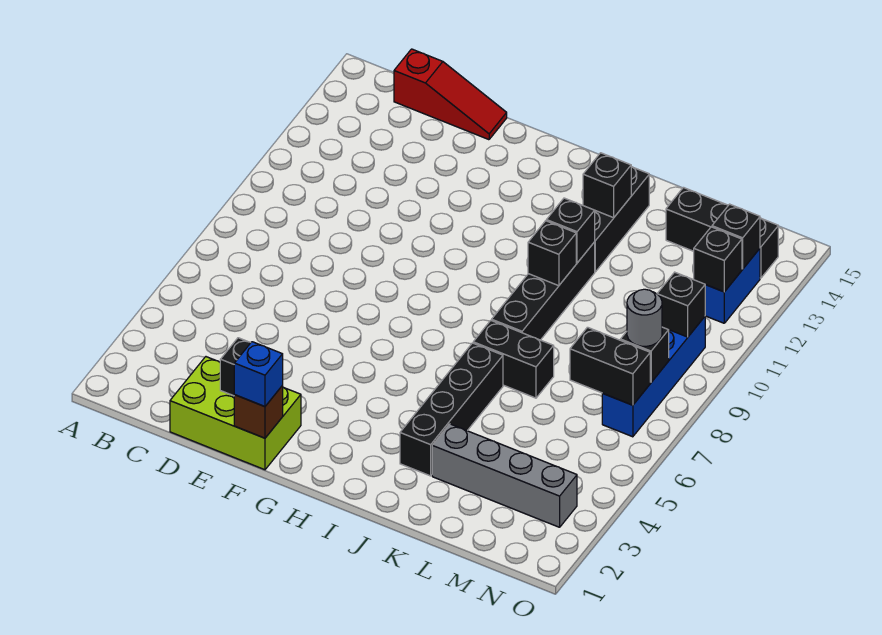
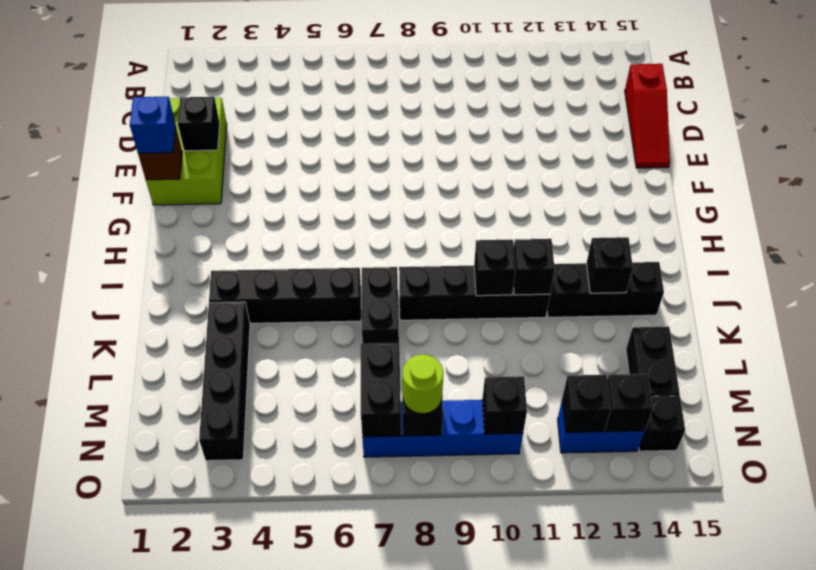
grey 1x4 brick [432,424,577,527] -> black 1x4 brick [199,302,250,461]
grey 1x1 round brick [627,289,662,346] -> lime 1x1 round brick [402,354,443,414]

